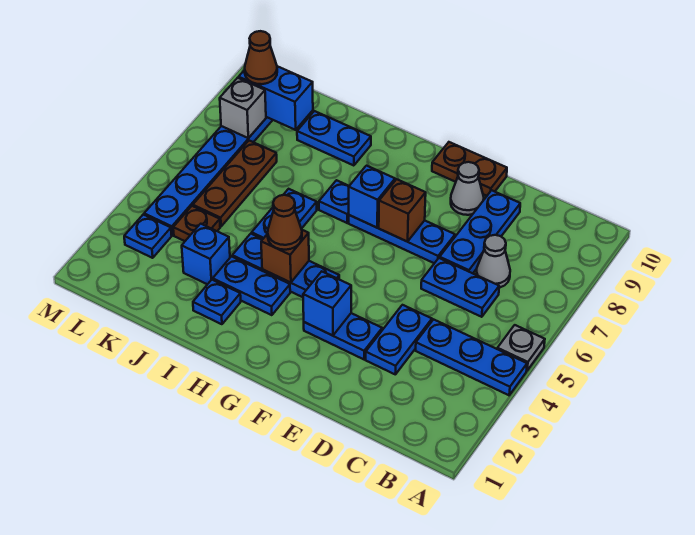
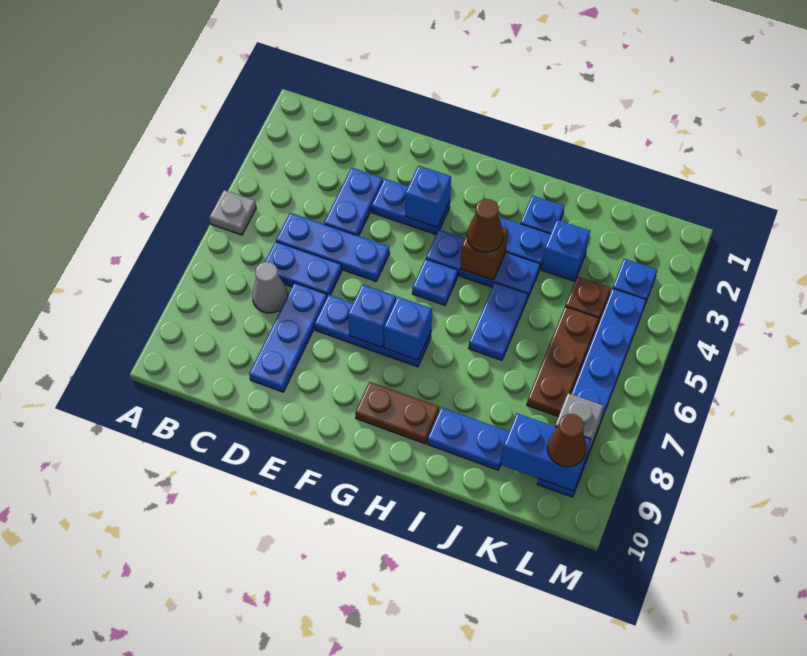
blue 1x3 plate [416,319,527,395] -> blue 1x3 plate moved to [276,213,390,281]
grey 1x1 cone [451,162,484,215] -> none
brown 1x2 plate [432,142,507,196] -> brown 1x2 plate moved to [355,382,439,444]
brown 1x1 brick [379,179,426,242] -> blue 1x1 brick [348,284,396,347]
blue 1x1 plate [319,180,349,223] -> blue 1x1 plate moved to [412,259,458,305]

